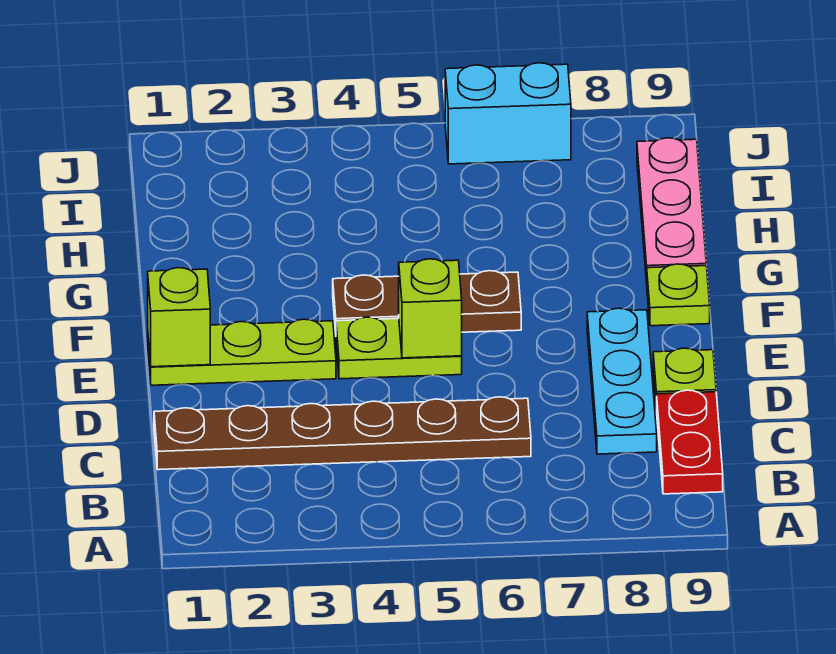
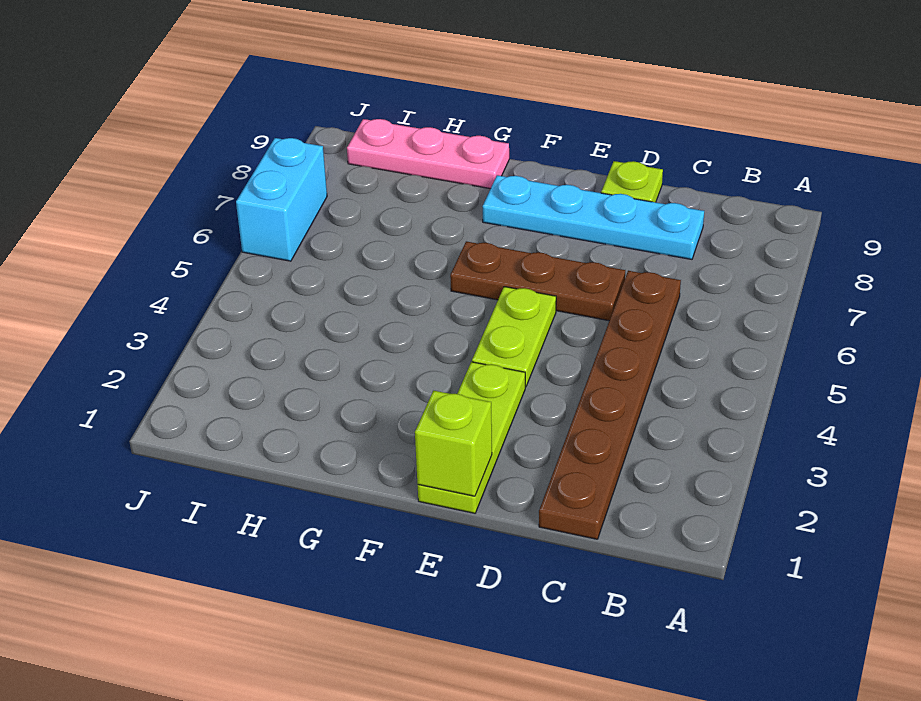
red 1x2 plate [657,390,723,494] -> none
cyan 1x3 plate [587,308,657,454] -> cyan 1x4 plate [482,175,704,259]
lime 1x1 brick [399,259,462,358] -> none
brown 1x3 plate [333,271,521,332] -> brown 1x3 plate turned to [450,241,625,321]
lime 1x1 plate [647,264,710,326] -> none

